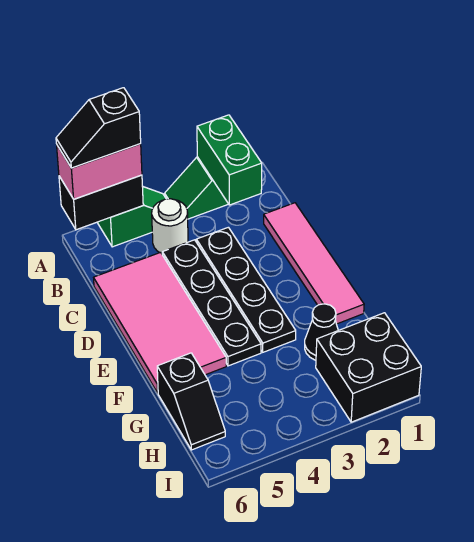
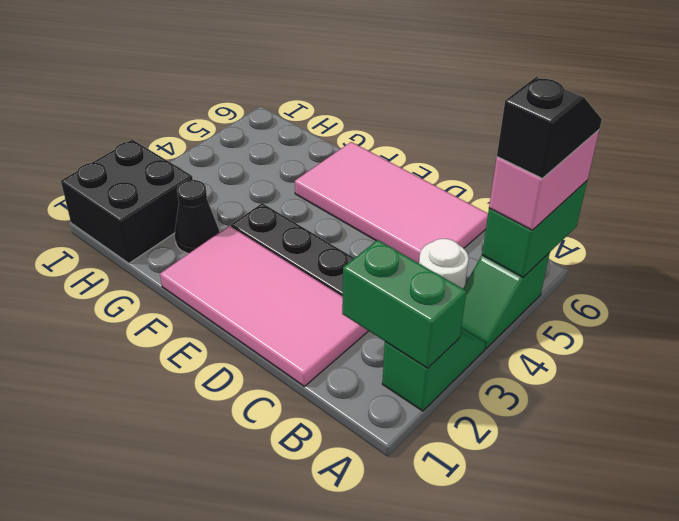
black 1x2 brick [59,175,143,230] -> green 1x2 brick [482,181,587,277]
pink 1x4 tile [264,203,364,324] -> pink 2x4 tile [160,226,368,386]
black 1x4 plate [162,240,261,366] -> none
black 1x2 slope [157,353,225,450] -> none

